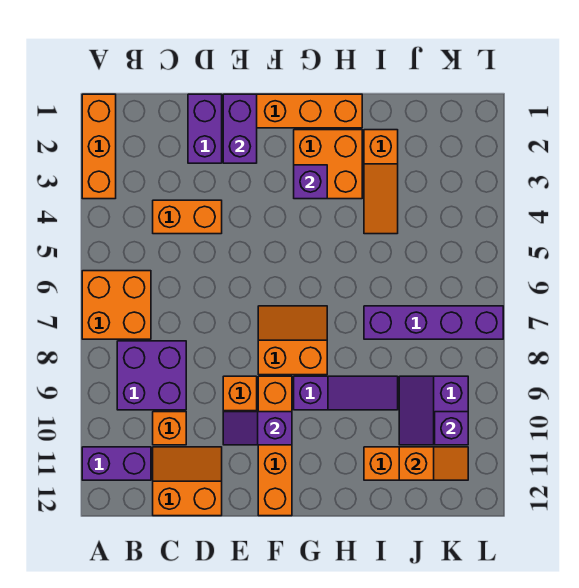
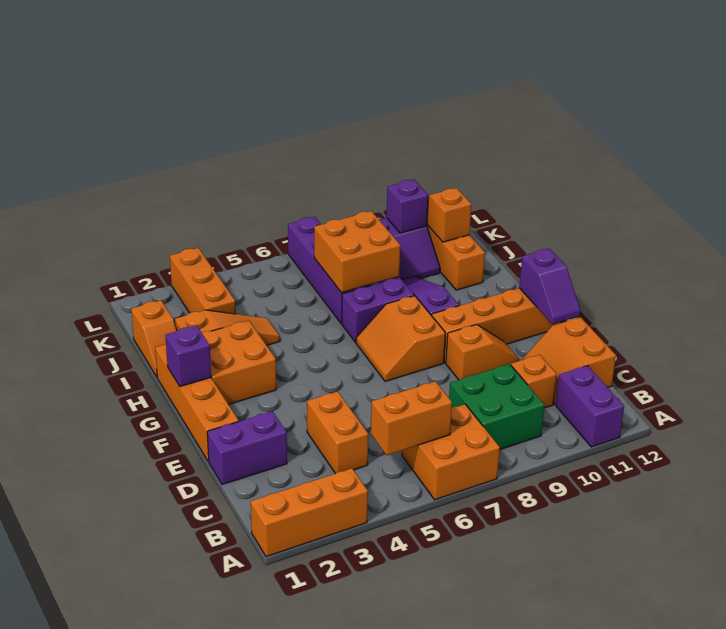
none -> orange 1x2 brick [371,381,452,455]
purple 2x2 brick [117,341,186,410] -> green 2x2 brick [449,364,544,450]
purple 1x2 brick [223,94,257,163] -> purple 1x2 brick moved to [342,278,414,342]
purple 1x2 slope [223,412,292,445] -> purple 1x2 slope moved to [519,249,580,324]
purple 1x1 brick [294,165,327,199] -> purple 1x1 brick moved to [165,326,211,386]
none -> orange 1x2 slope [131,300,177,377]
none -> orange 2x2 brick [314,211,400,293]
none -> orange 1x3 brick [170,248,236,314]

